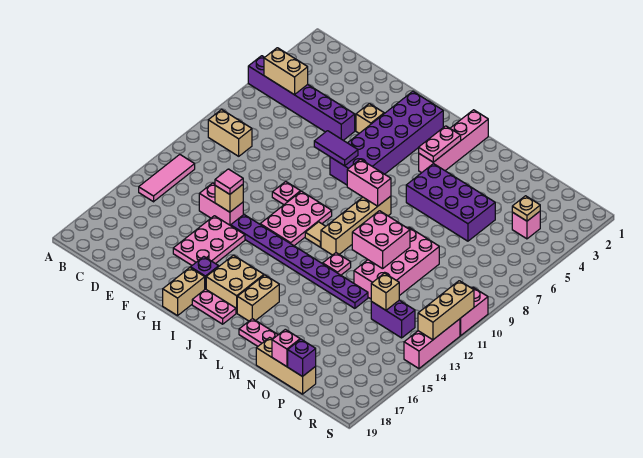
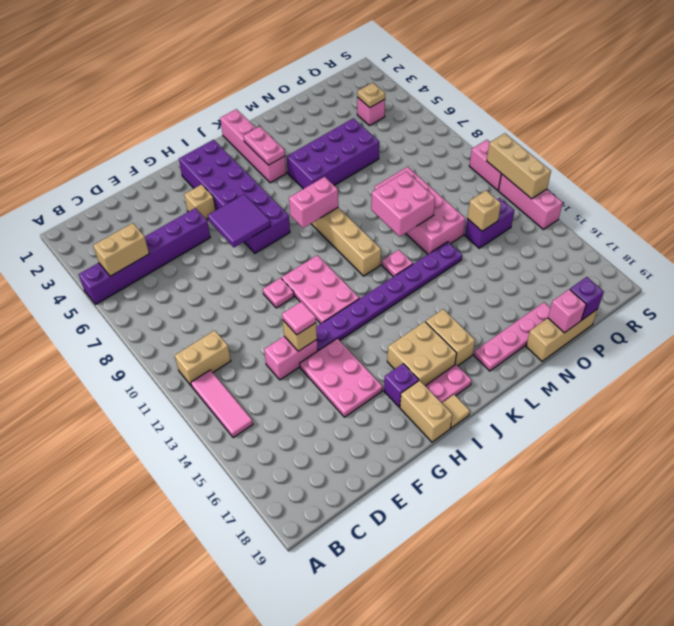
tan 1x2 brick [208,110,252,156] -> tan 1x2 brick moved to [175,330,231,386]
purple 1x2 tile [314,131,358,166] -> purple 2x2 tile [208,194,270,247]
tan 1x1 tile [305,222,326,247] -> tan 1x1 tile moved to [442,394,470,428]

